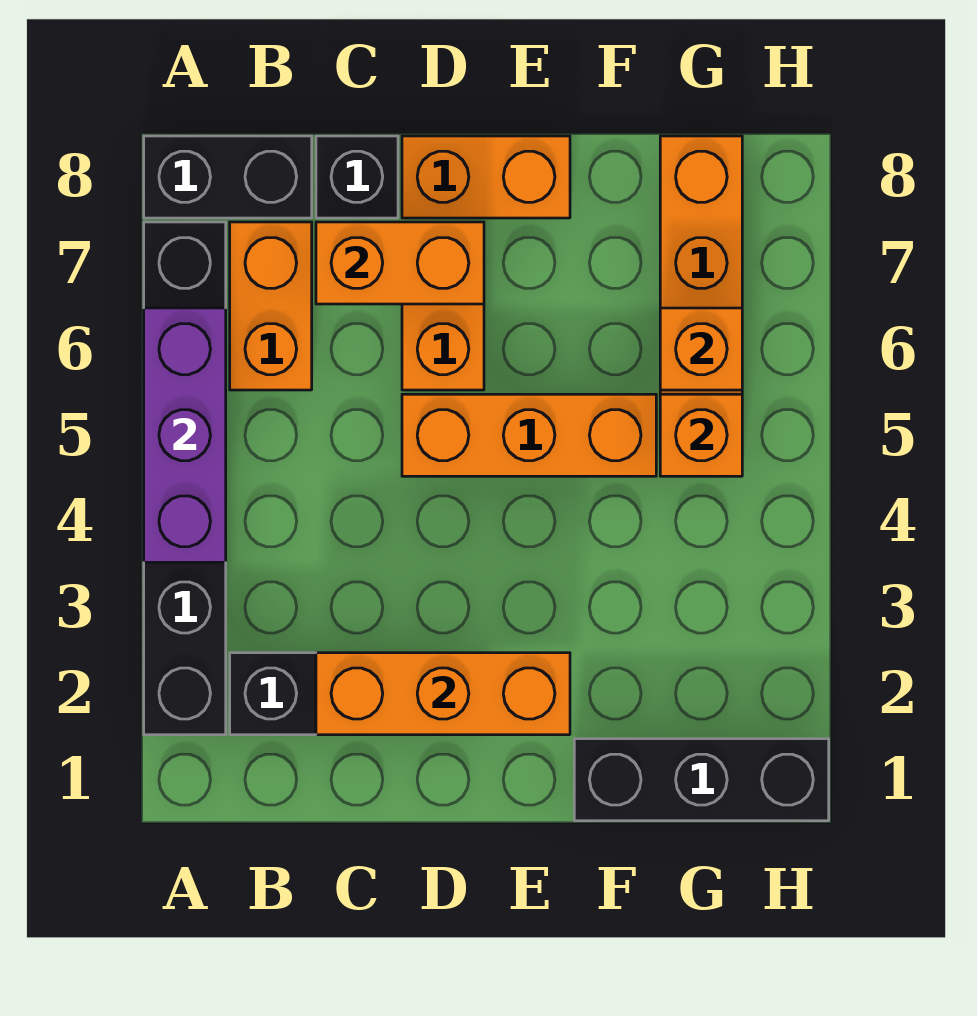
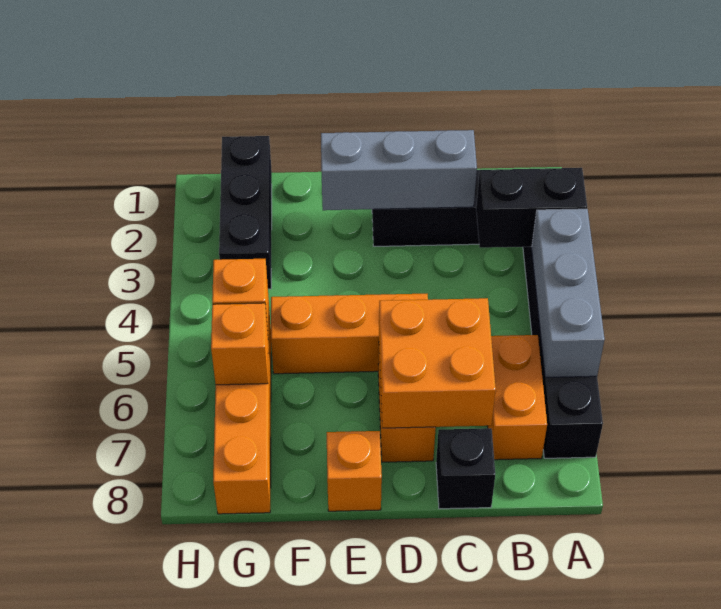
purple 1x3 brick [144,308,226,562] -> grey 1x3 brick [532,209,605,377]
black 1x2 brick [144,136,312,218] -> black 1x2 brick moved to [476,168,587,248]
orange 1x3 brick [316,653,570,735] -> grey 1x3 brick [321,130,477,210]
orange 1x2 brick [316,222,484,304] -> orange 2x2 brick [379,298,496,428]
orange 1x2 brick [402,136,570,218] -> orange 1x1 brick [327,431,382,511]
black 1x3 brick [574,739,829,821] -> black 1x3 brick turned to [219,136,272,289]

